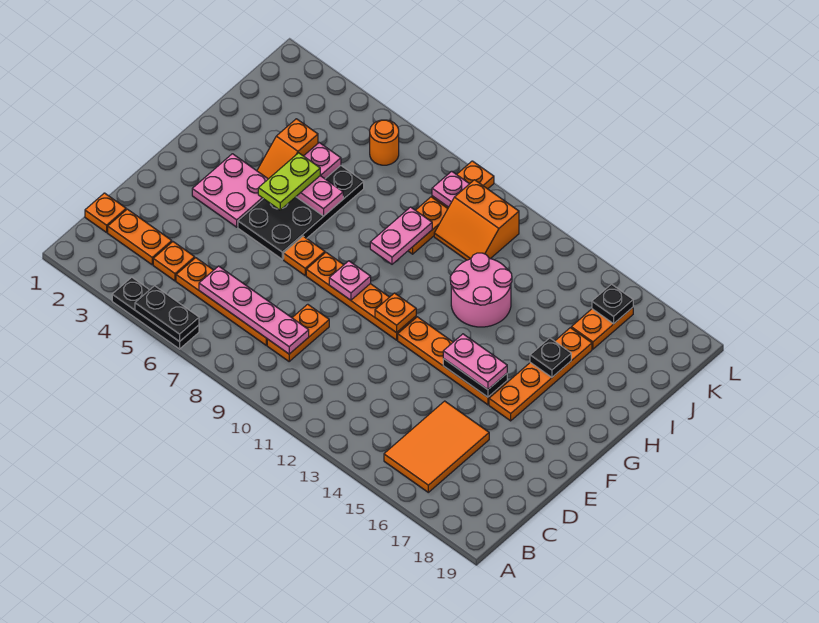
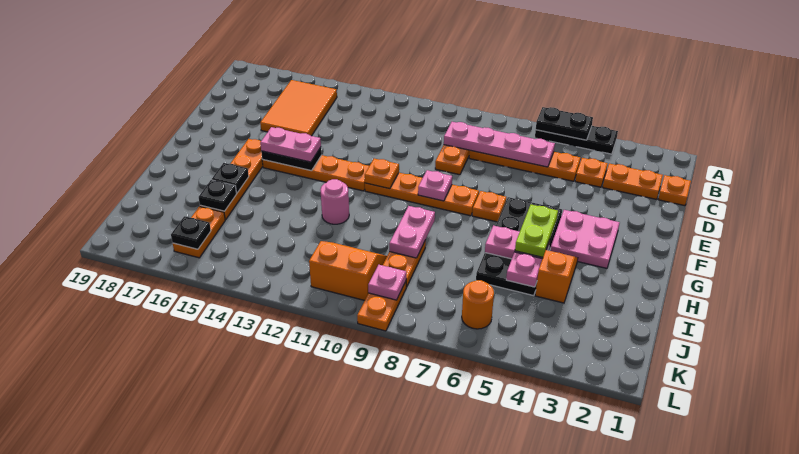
pink 2x2 round brick [450,253,512,327] -> pink 1x1 round brick [320,179,349,224]
none -> black 1x1 plate [199,180,237,211]

